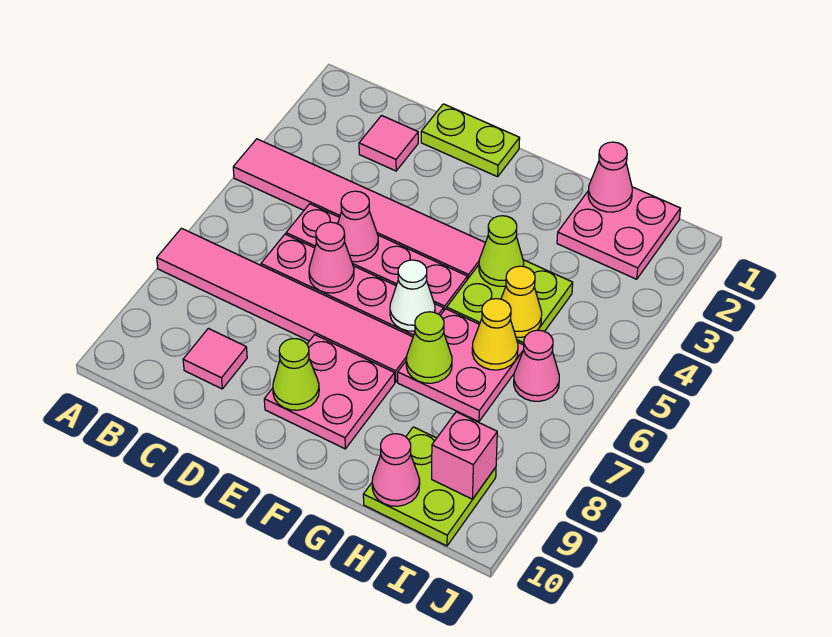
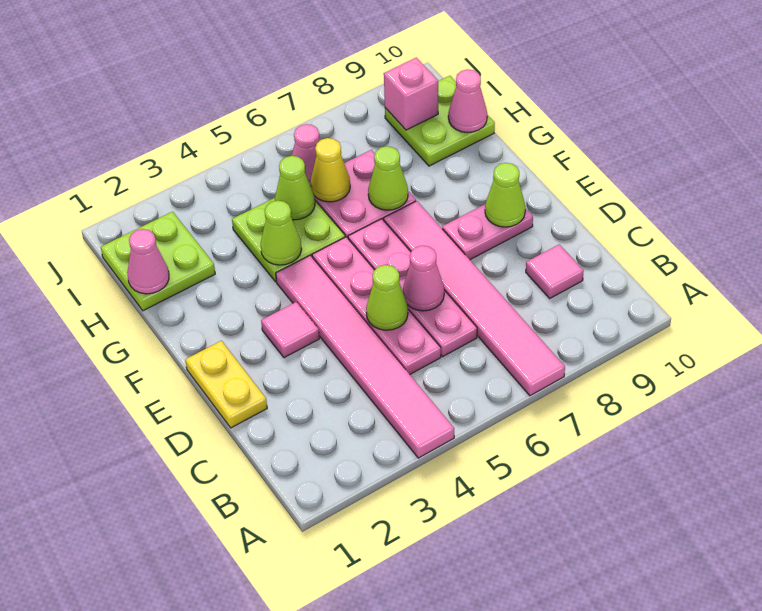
pink 1x1 tile [359,116,418,171] -> pink 1x1 tile moved to [261,302,319,358]
lime 1x2 plate [421,104,520,177] -> yellow 1x2 plate [185,341,267,428]
pink 1x1 cone [338,191,378,262] -> lime 1x1 cone [366,265,408,330]
pink 2x2 plate [264,335,395,449] -> pink 1x2 plate [442,204,533,260]
white 1x1 cone [390,260,435,331] -> none
pink 2x2 plate [557,187,680,279] -> lime 2x2 plate [101,212,215,311]
yellow 1x1 cone [501,266,542,337] -> lime 1x1 cone [275,156,315,220]

